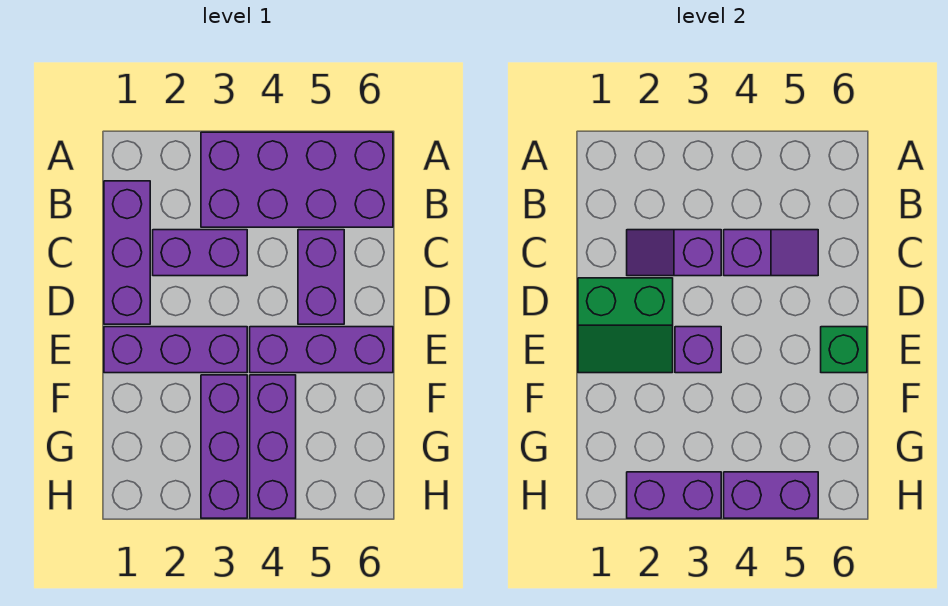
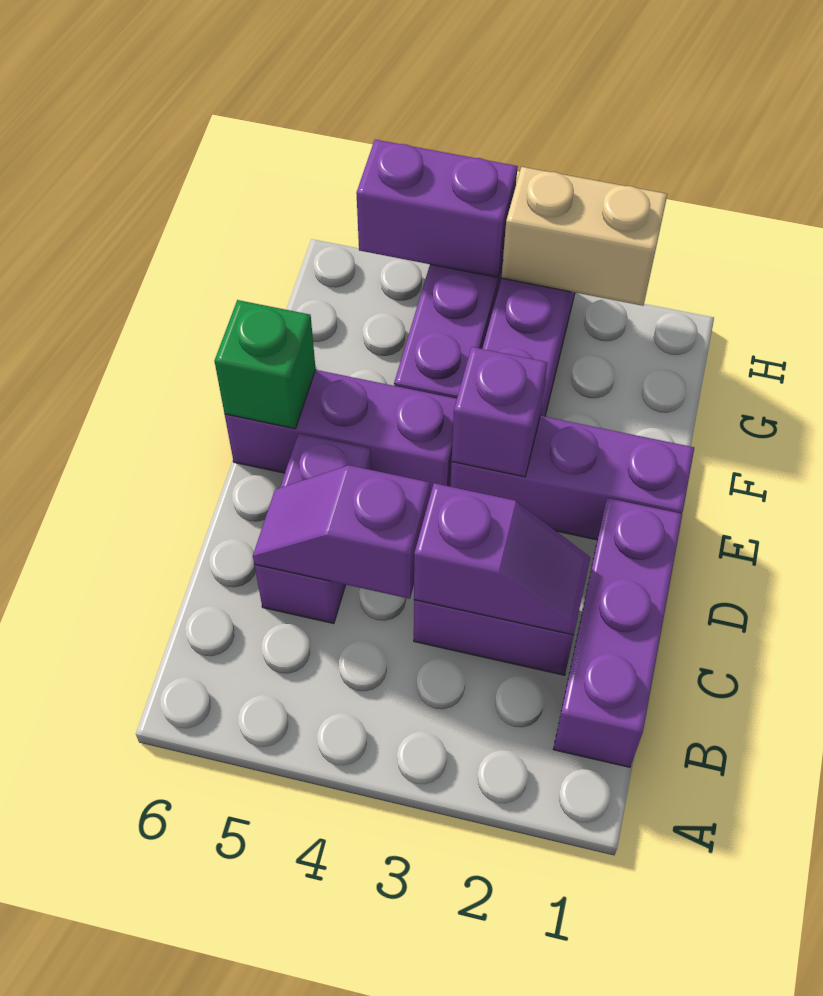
purple 2x4 brick [201,132,393,227] -> none
green 2x2 slope [578,278,673,373] -> none
purple 1x2 brick [627,472,721,518] -> tan 1x2 brick [502,167,667,306]

